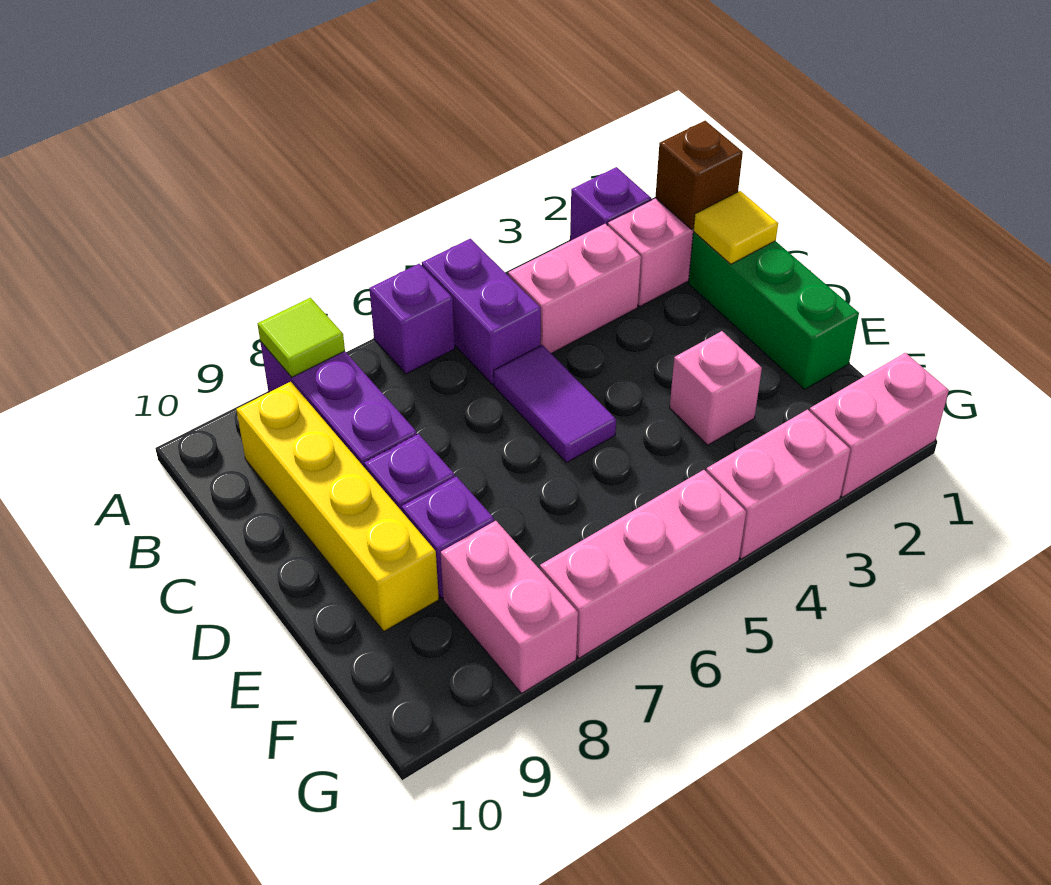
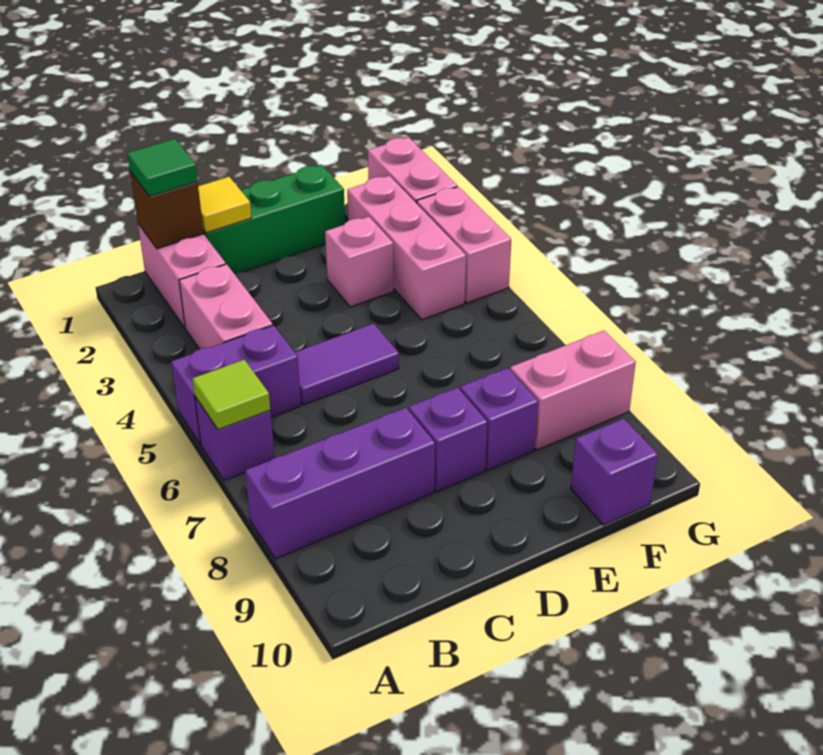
purple 1x1 brick [570,167,651,241] -> purple 1x1 brick moved to [571,418,658,525]
lime 1x1 tile [257,298,345,377] -> lime 1x1 tile moved to [192,360,270,430]
none -> green 1x1 tile [127,139,198,196]
yellow 1x4 brick [236,382,439,631] -> none
pink 1x3 brick [540,470,746,658] -> pink 1x3 brick moved to [347,176,466,320]

